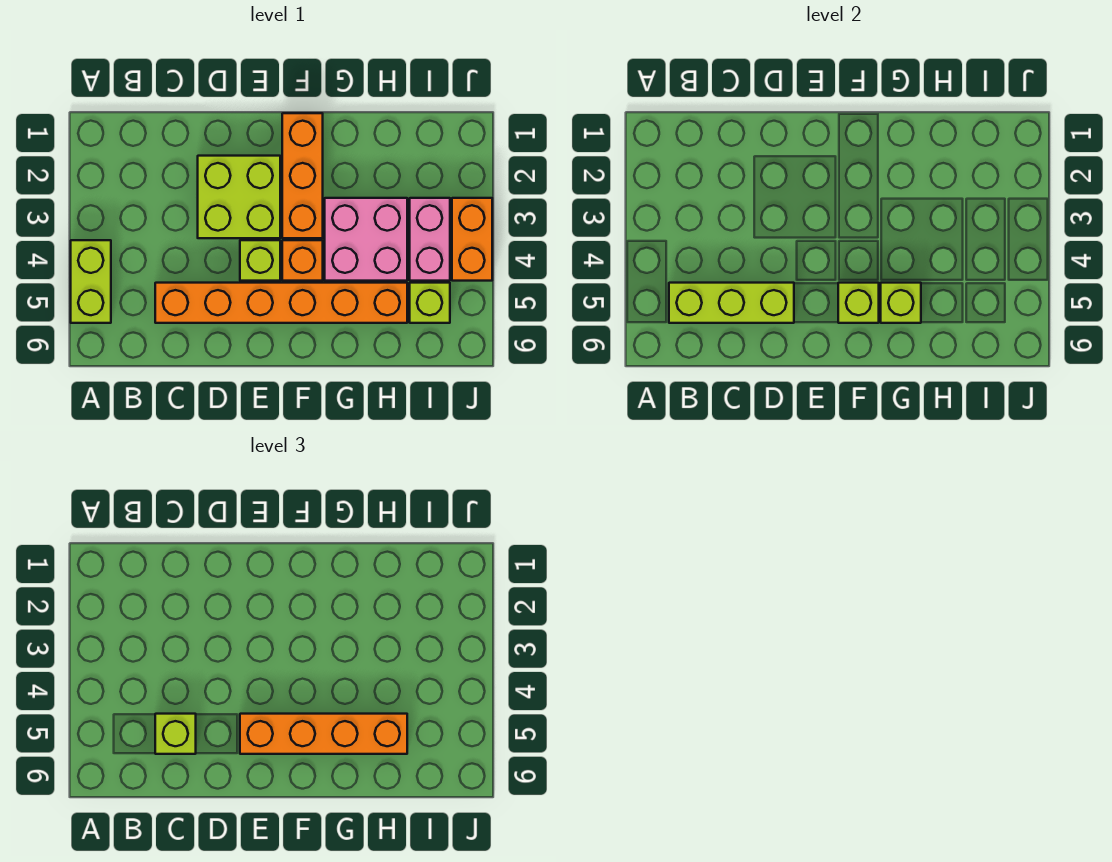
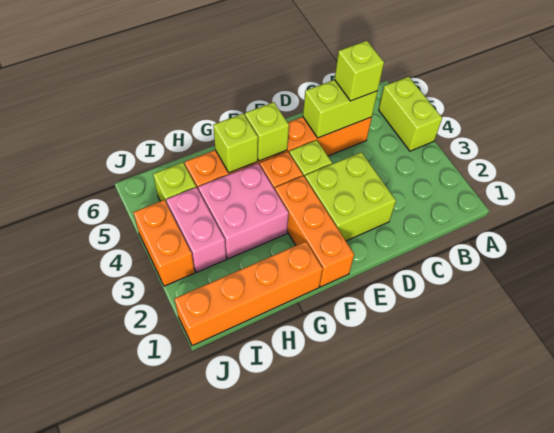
lime 1x3 brick [669,283,794,323] -> lime 1x2 brick [303,80,378,138]
orange 1x4 brick [240,714,407,754] -> orange 1x4 brick moved to [175,242,323,346]

